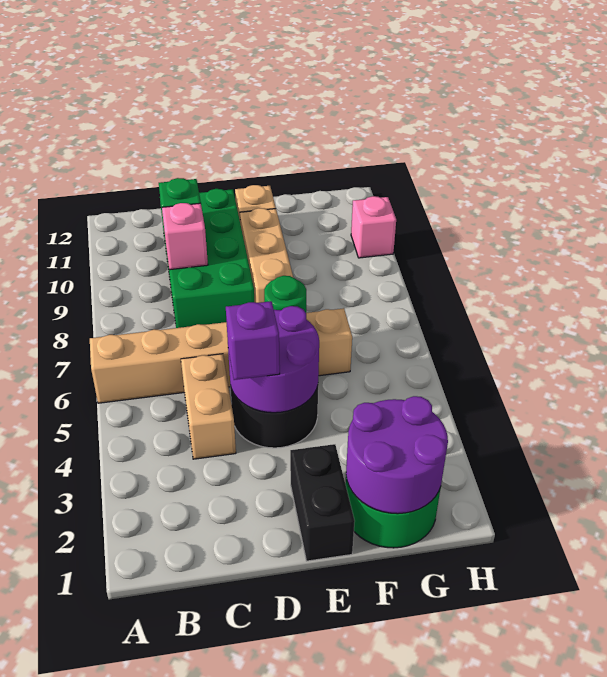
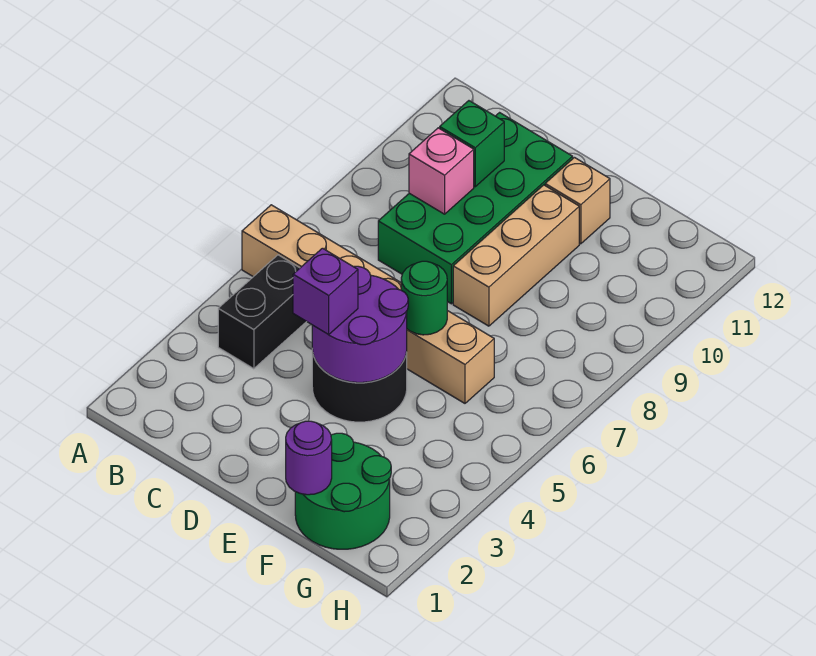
tan 1x2 brick [181,354,236,459] -> none
black 1x2 brick [290,444,355,561] -> black 1x2 brick moved to [218,255,306,369]
purple 2x2 round brick [346,396,448,514] -> purple 1x1 round brick [286,421,332,495]
pink 1x1 brick [351,196,396,258] -> none

